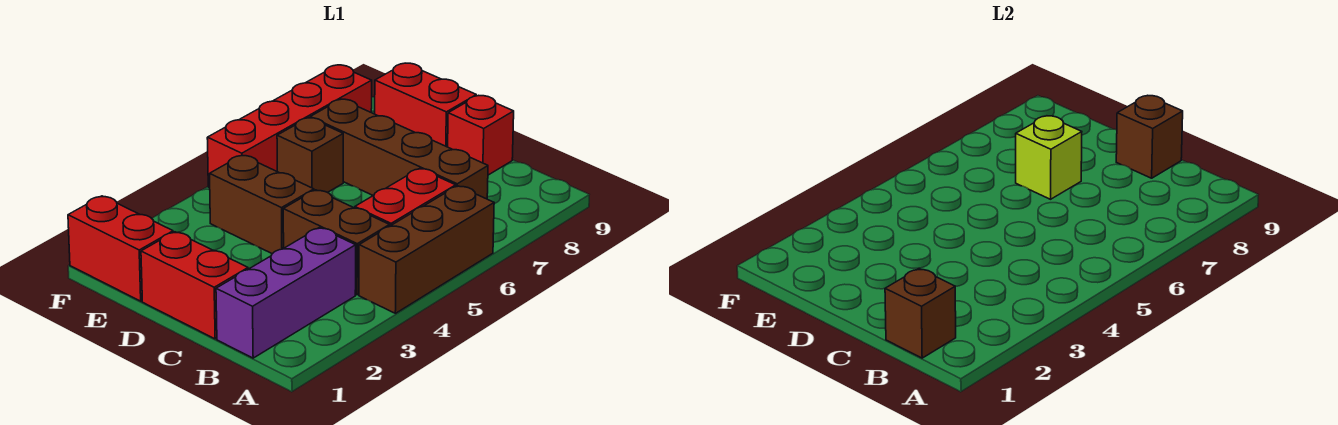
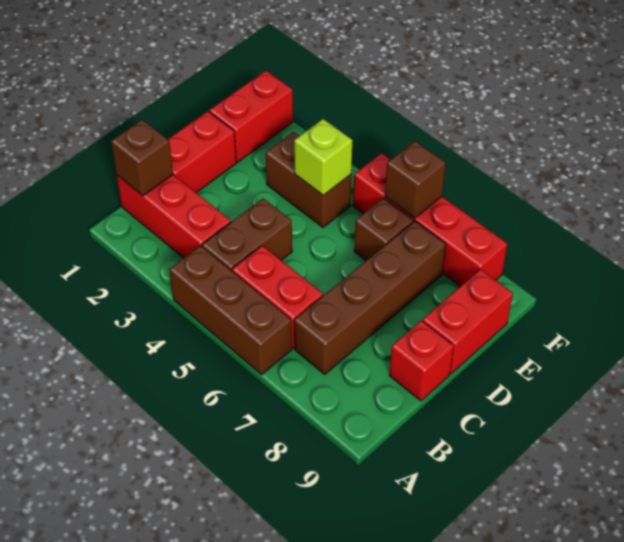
purple 1x3 brick [216,228,356,358] -> red 1x3 brick [117,175,231,258]
brown 1x1 brick [1116,96,1183,178] -> brown 1x1 brick moved to [385,141,446,218]
brown 1x2 brick [210,156,314,254] -> brown 1x2 brick turned to [266,132,351,227]
lime 1x1 brick [1016,116,1082,199] -> lime 1x1 brick moved to [294,119,352,195]

